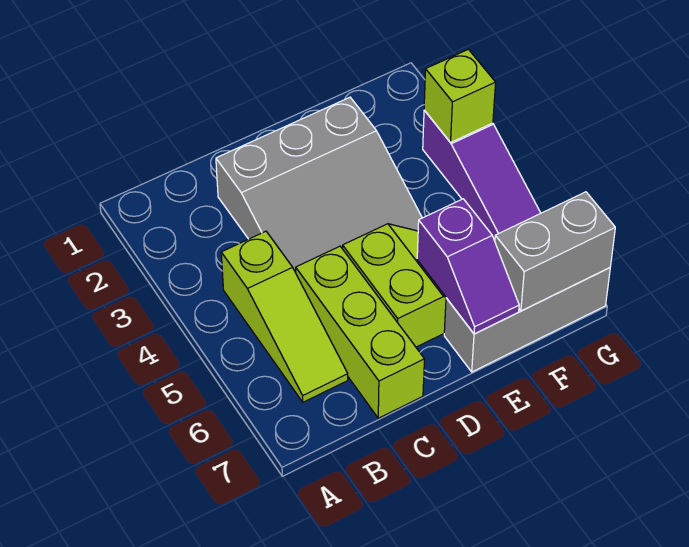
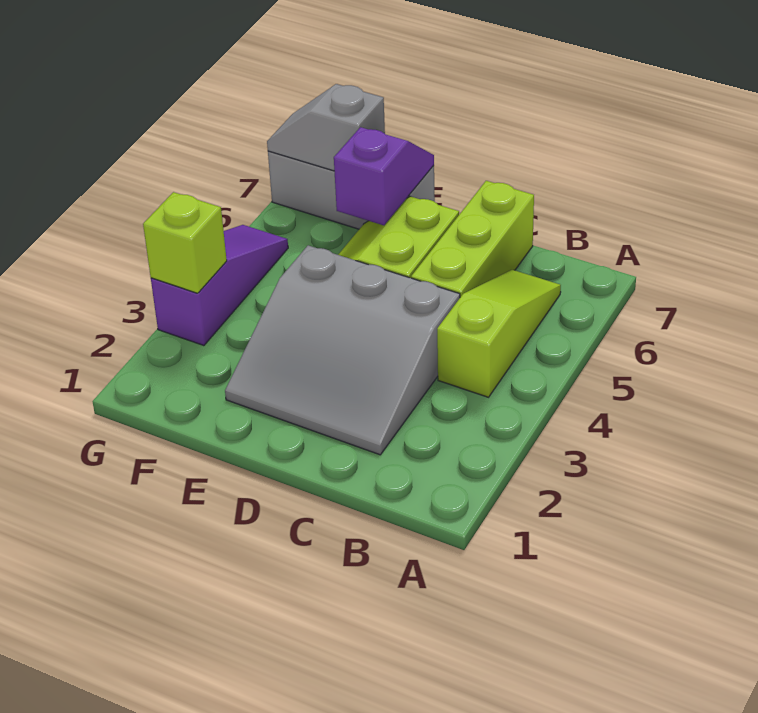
grey 3x3 slope [216,97,422,272] -> grey 3x3 slope turned to [225,245,460,455]
grey 1x2 brick [495,192,615,311] -> grey 1x2 slope [267,84,385,171]

